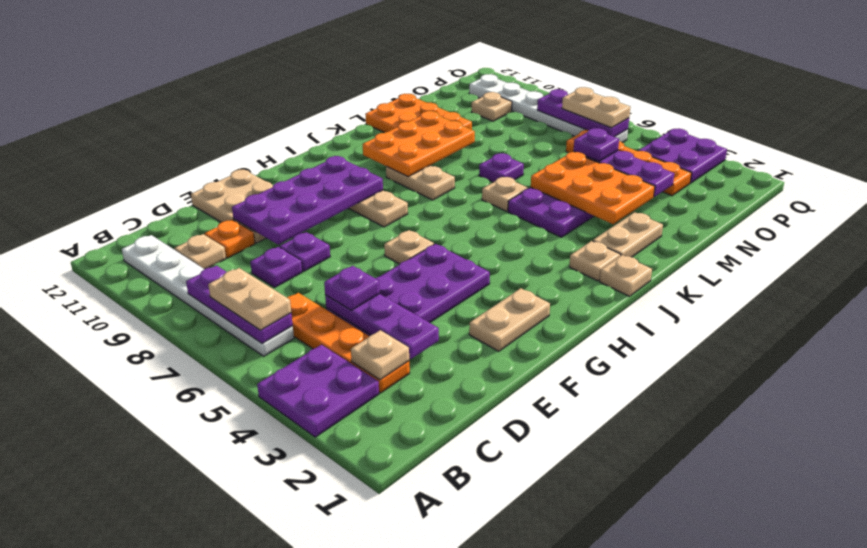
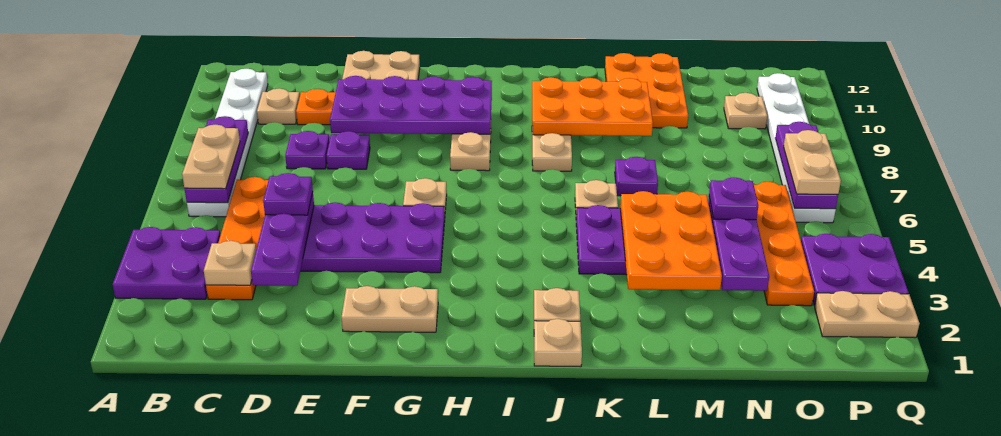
tan 1x2 plate [593,212,663,257] -> tan 1x2 plate moved to [815,291,920,338]

